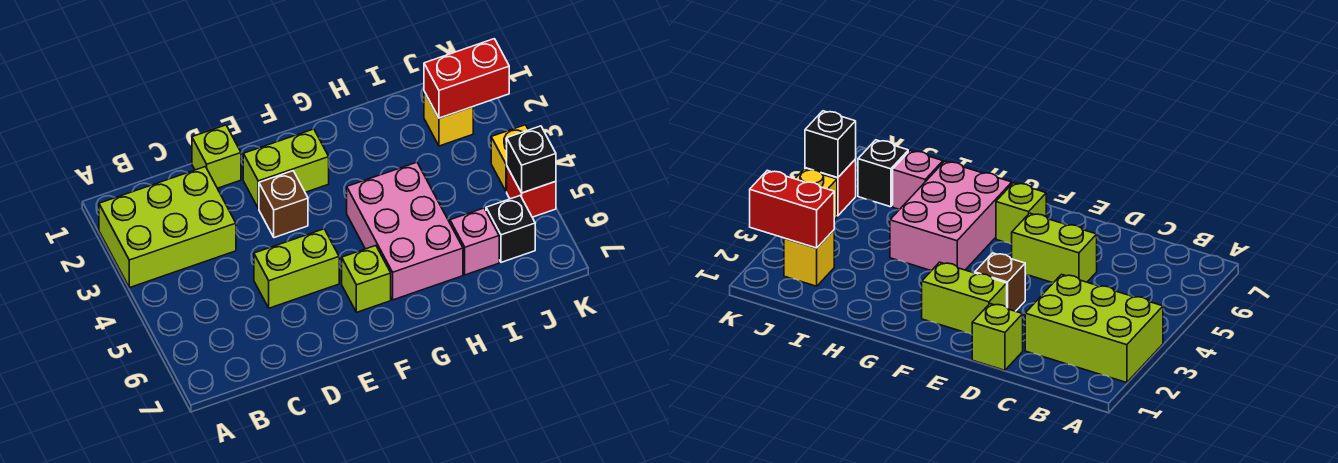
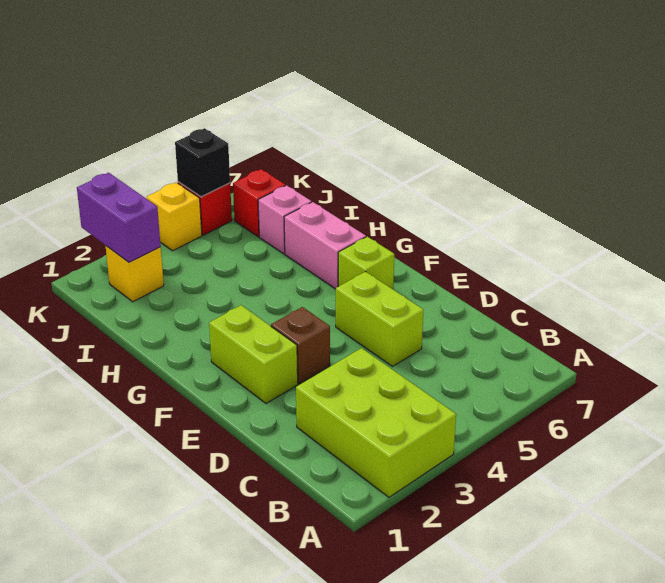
lime 1x1 brick [192,125,241,188] -> none
pink 2x3 brick [347,162,463,300] -> pink 1x2 brick [284,202,366,289]
red 1x2 brick [424,39,509,118] -> purple 1x2 brick [77,173,161,262]
black 1x1 brick [486,196,535,262] -> red 1x1 brick [233,169,285,237]

